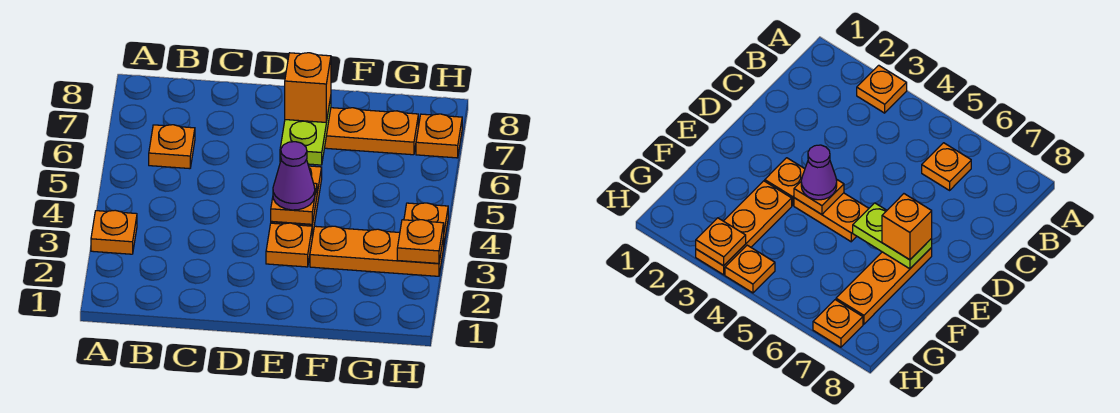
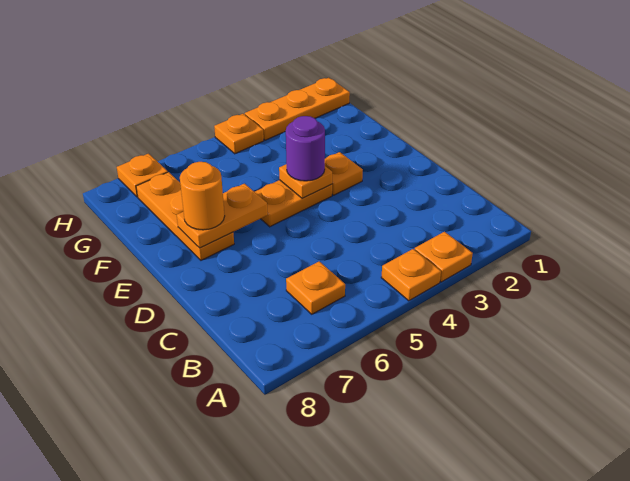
purple 1x1 cone [273,142,315,210] -> purple 1x1 round brick [286,116,325,181]
lime 1x2 plate [280,97,331,165] -> orange 1x2 plate [177,184,268,248]
orange 1x1 brick [285,53,331,122] -> orange 1x1 round brick [180,162,225,230]
orange 1x3 plate [310,226,444,276] -> orange 1x3 plate turned to [245,78,350,140]
orange 1x1 plate [397,220,444,263] -> orange 1x1 plate moved to [381,249,441,301]

